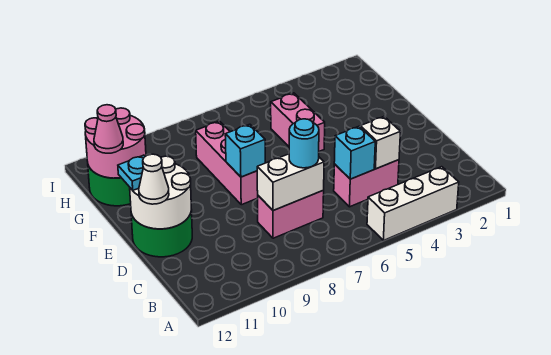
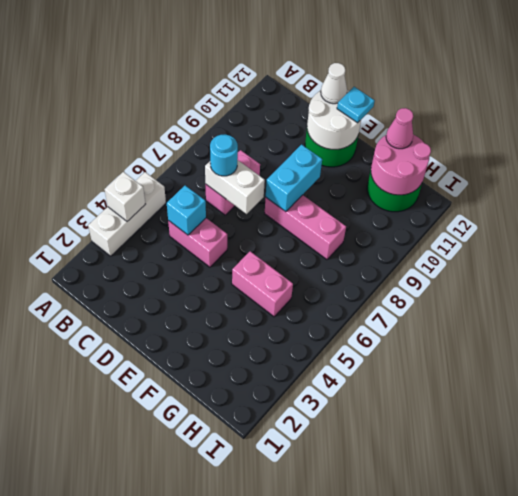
pink 1x2 brick [334,160,399,207] -> pink 1x2 brick turned to [168,218,227,267]
white 1x1 brick [360,117,401,169] -> white 1x1 brick moved to [105,172,145,221]
white 1x2 brick [257,154,324,211] -> white 1x2 brick turned to [205,160,265,214]
cyan 1x1 brick [225,124,265,177] -> cyan 1x2 brick [266,145,322,212]

